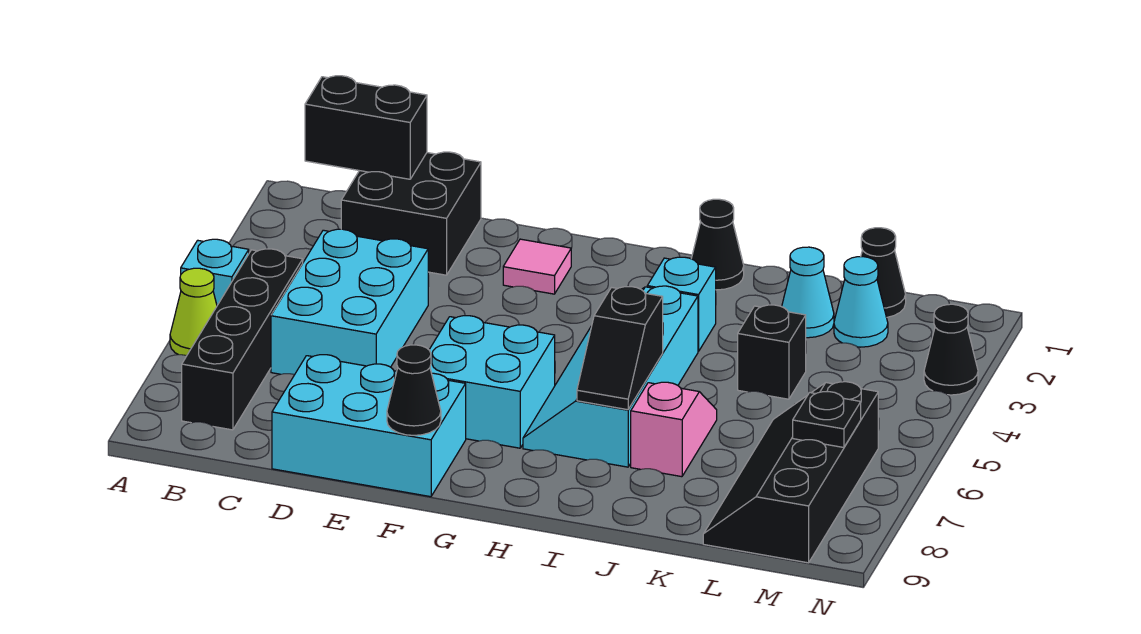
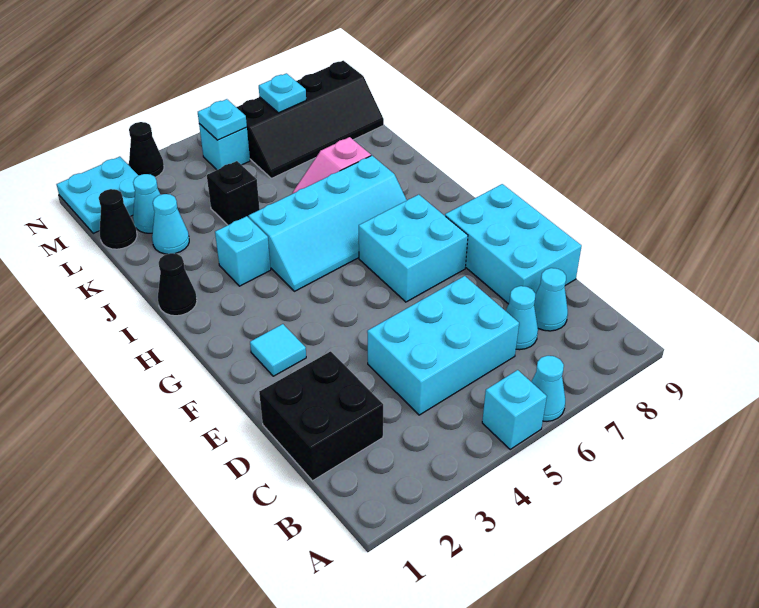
lime 1x1 cone [170,268,217,356] -> cyan 1x1 cone [531,356,565,421]
black 1x2 brick [305,76,427,179] -> none
black 1x4 brick [182,249,303,430] -> none
none -> cyan 1x1 cone [506,286,538,350]
none -> cyan 1x1 cone [534,268,568,331]
pink 1x1 tile [503,239,571,294] -> cyan 1x1 tile [250,324,306,376]
black 1x1 cone [387,345,441,435] -> none
black 1x2 slope [577,287,663,410] -> none
none -> cyan 2x2 plate [57,157,139,233]
none -> cyan 1x1 brick [199,124,250,170]
none -> cyan 1x1 plate [198,99,247,140]
black 1x1 plate [793,392,861,448] -> cyan 1x1 plate [259,73,306,113]

